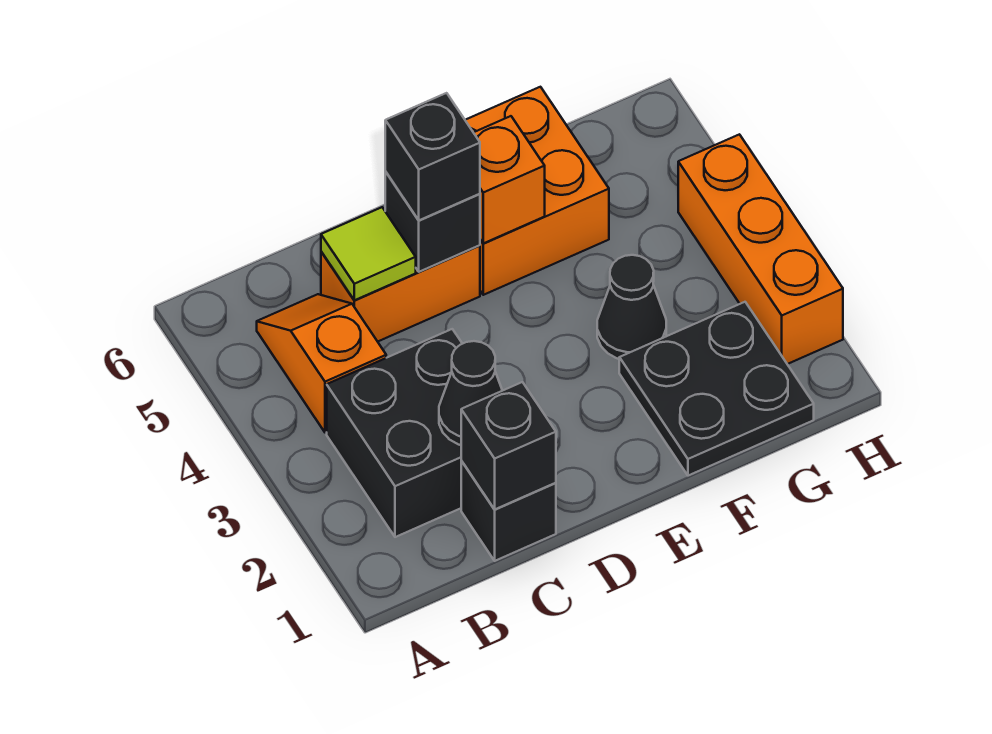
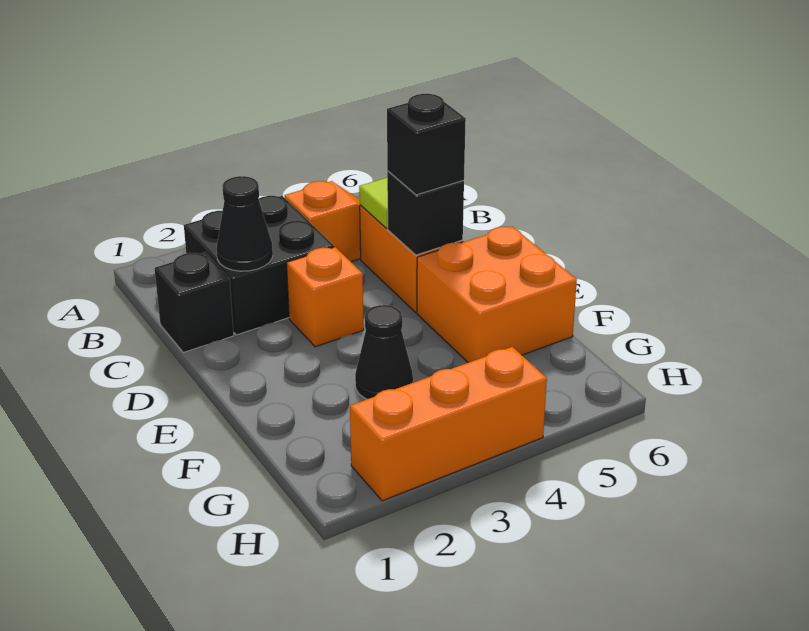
black 1x1 brick [461,382,556,509] -> none
orange 1x1 brick [473,116,545,243] -> orange 1x1 brick moved to [286,247,364,347]
black 2x2 plate [619,302,814,476] -> none

